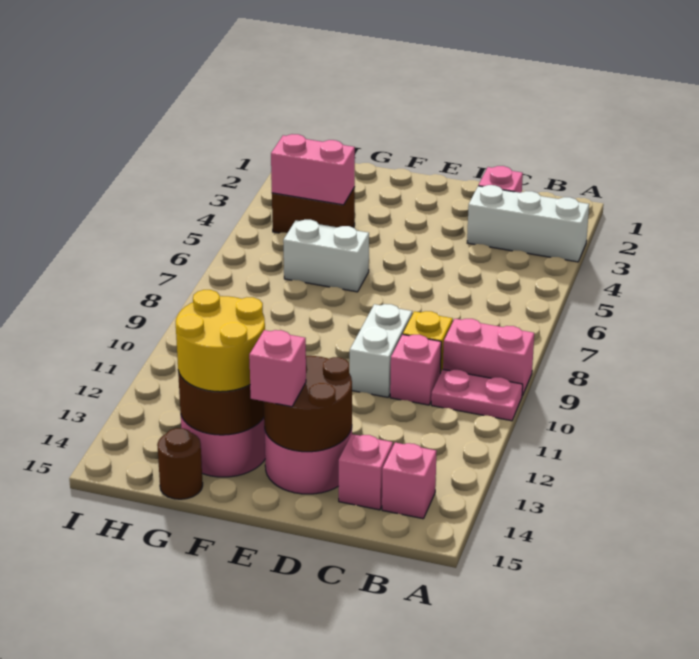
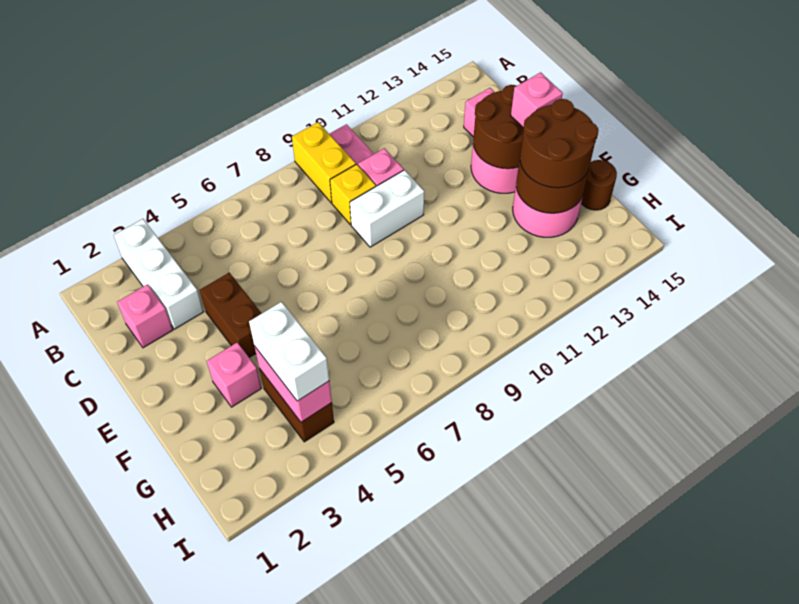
pink 1x2 brick [443,319,534,396] -> yellow 1x2 brick [292,122,356,203]
pink 1x1 brick [382,443,436,519] -> pink 1x1 brick moved to [207,342,261,407]
none -> brown 1x2 brick [200,273,262,357]
white 1x2 brick [283,220,369,292] -> white 1x2 brick moved to [249,302,329,401]
yellow 2x2 round brick [176,290,265,392] -> brown 2x2 round brick [520,99,598,188]

